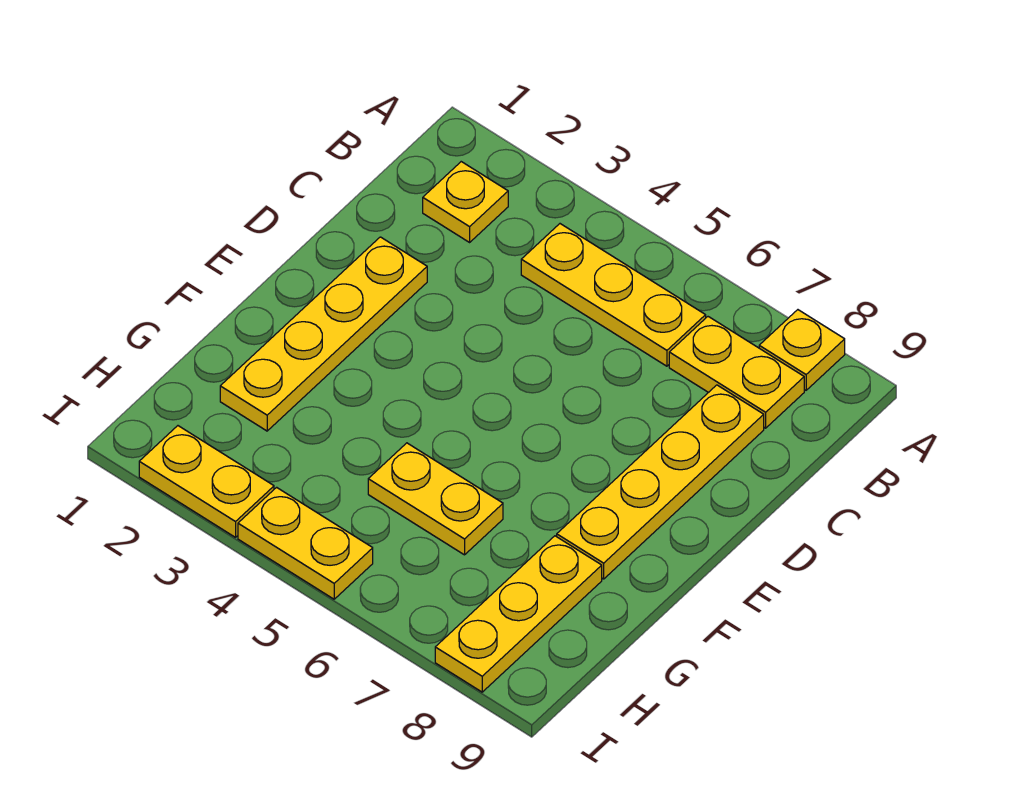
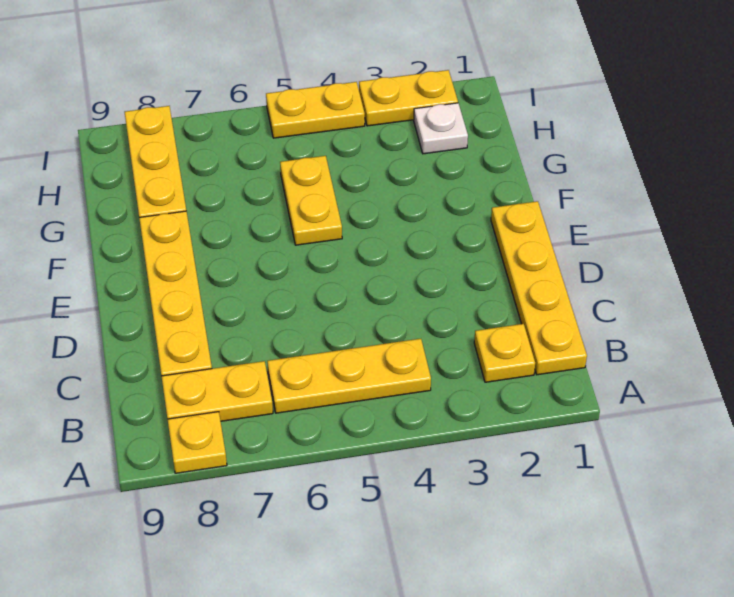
yellow 1x4 plate [220,237,427,431] -> yellow 1x4 plate moved to [491,201,587,375]
yellow 1x2 plate [368,443,503,555] -> yellow 1x2 plate turned to [280,156,342,245]
none -> white 1x1 plate [414,103,468,154]

